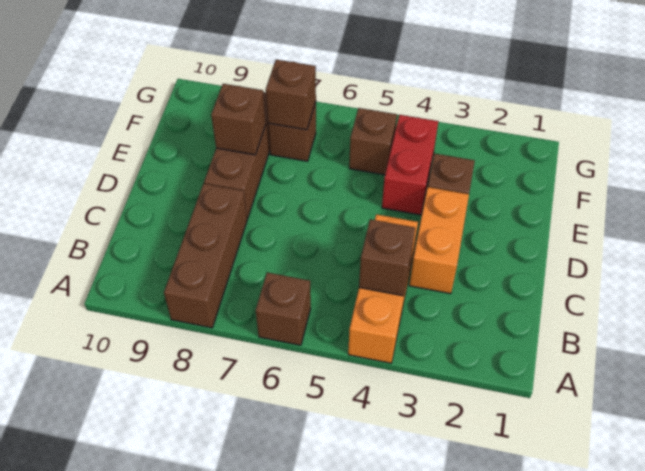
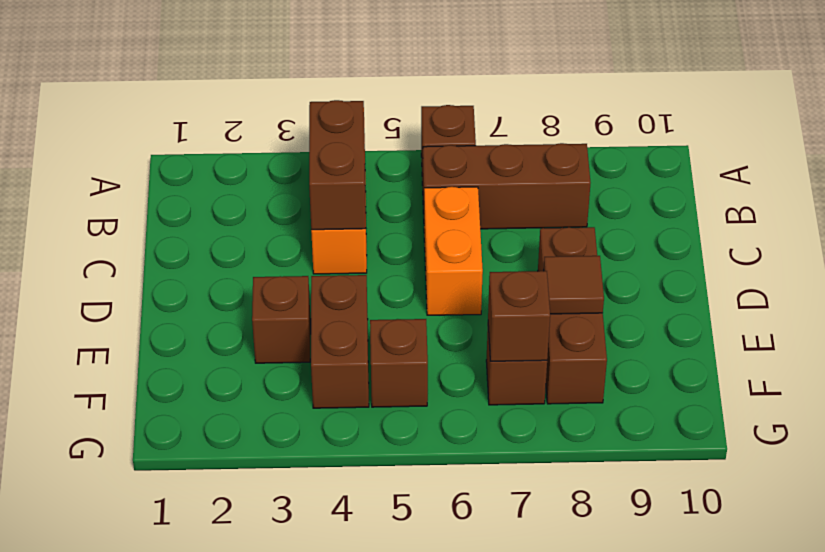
brown 1x3 brick [164,184,247,328] -> brown 1x3 brick turned to [423,143,591,229]
brown 1x1 brick [359,219,415,296] -> brown 1x2 brick [309,100,366,230]
orange 1x2 brick [409,187,469,294] -> orange 1x2 brick moved to [424,187,483,315]
red 1x2 brick [382,115,438,215] -> brown 1x2 brick [311,275,369,408]
brown 1x1 brick [211,84,266,155] -> brown 1x1 tile [544,256,604,314]

